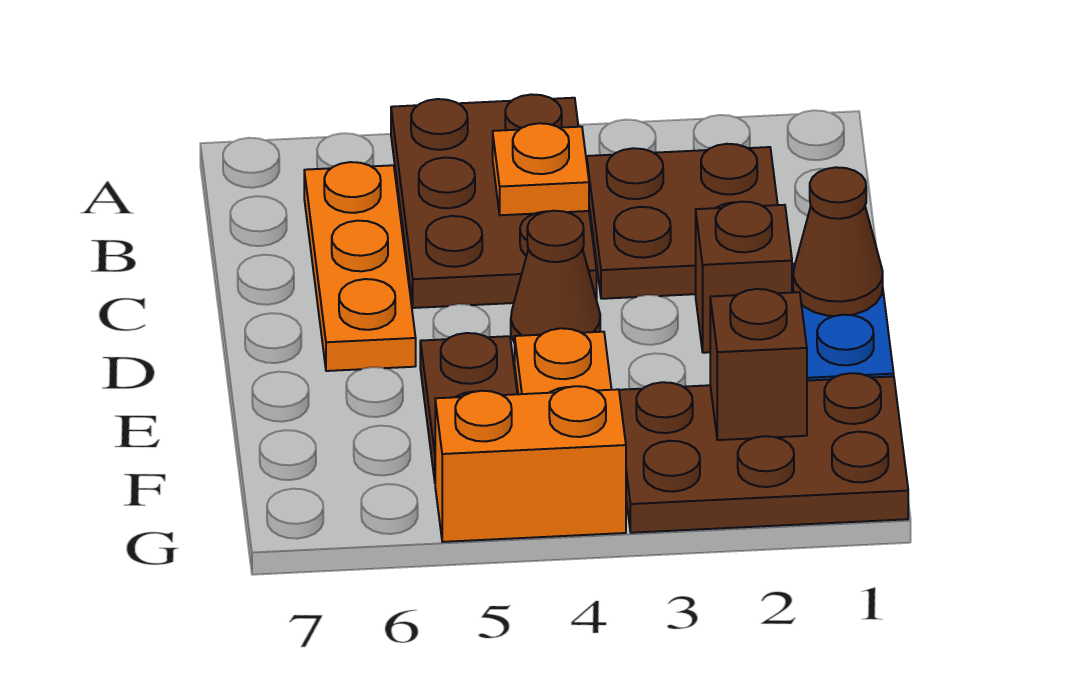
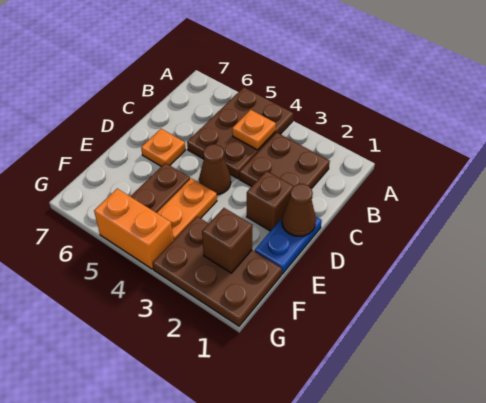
orange 1x3 plate [304,162,416,371] -> orange 1x1 plate [141,129,186,166]

